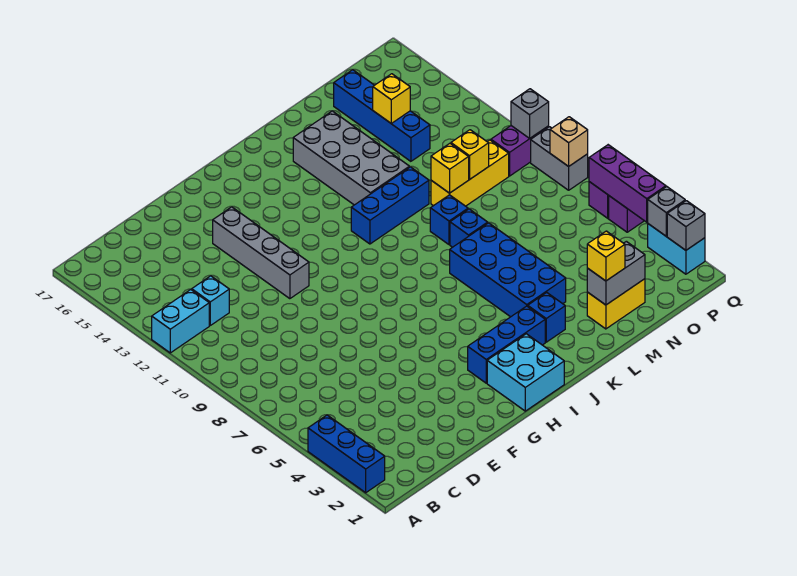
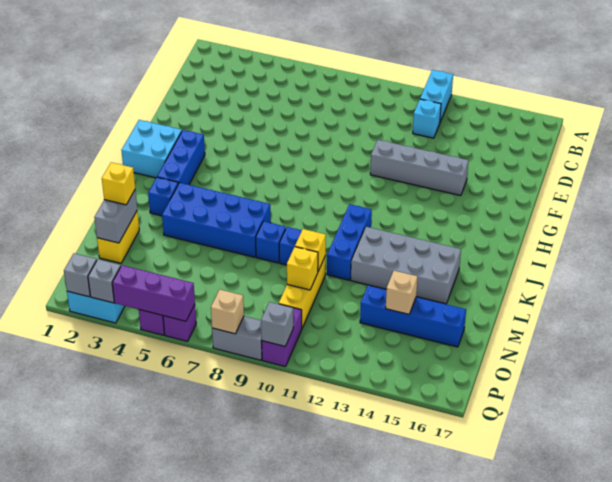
blue 1x3 brick [308,415,385,493] -> none
yellow 1x1 brick [373,74,410,124] -> tan 1x1 brick [386,271,417,314]

